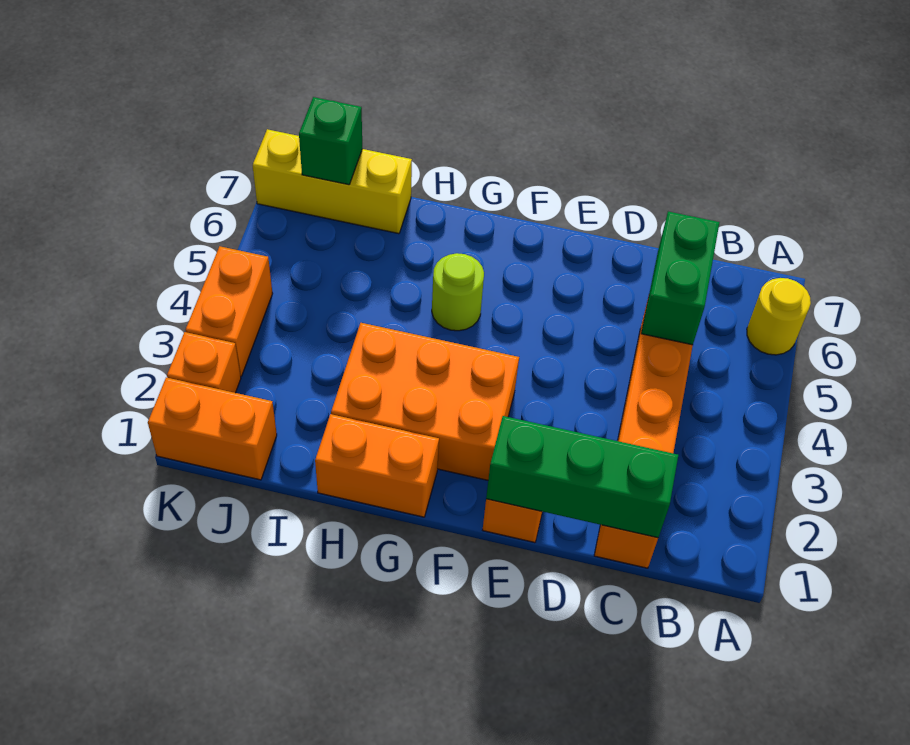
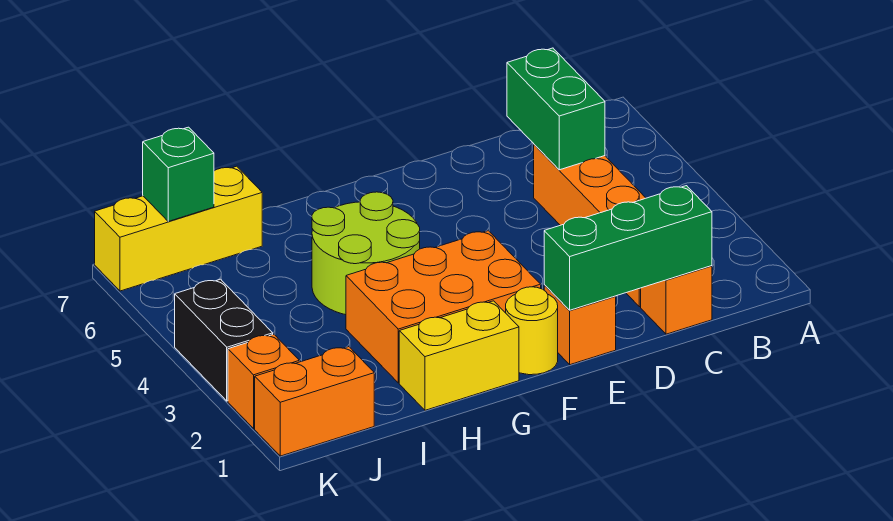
yellow 1x1 round brick [747,278,811,355] -> yellow 1x1 round brick moved to [506,287,558,375]
orange 1x2 brick [315,414,439,517] -> yellow 1x2 brick [399,301,519,410]
lime 1x1 round brick [432,253,484,331] -> lime 2x2 round brick [312,192,420,315]
orange 1x2 brick [185,246,273,376] -> black 1x2 brick [175,279,273,401]

